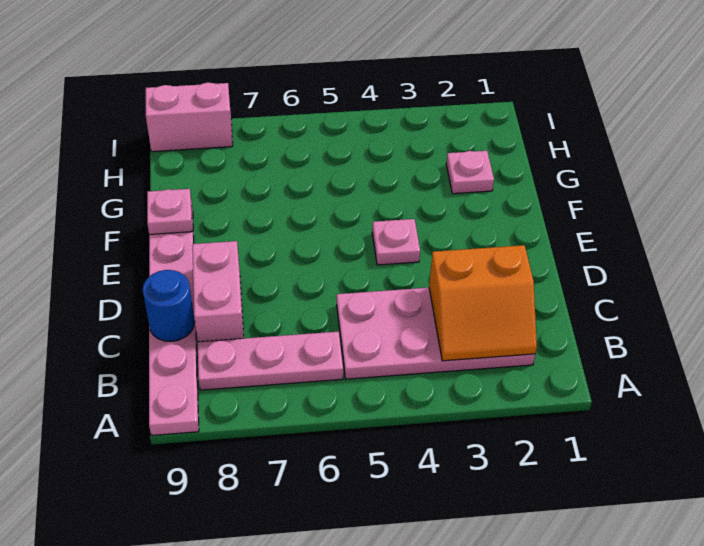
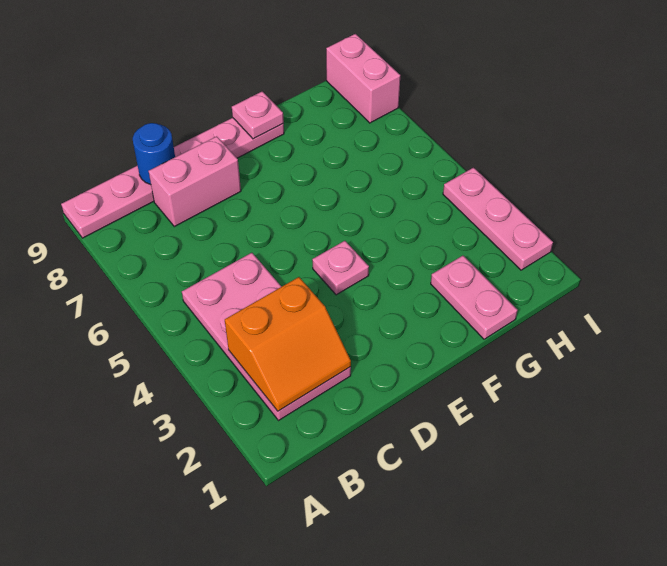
orange 2x2 slope [429,245,537,361] -> orange 2x2 slope turned to [225,277,351,411]
pink 1x3 plate [198,332,343,390] -> pink 1x3 plate moved to [443,168,553,270]
pink 1x1 plate [446,151,494,194] -> pink 1x2 plate [431,256,518,339]

